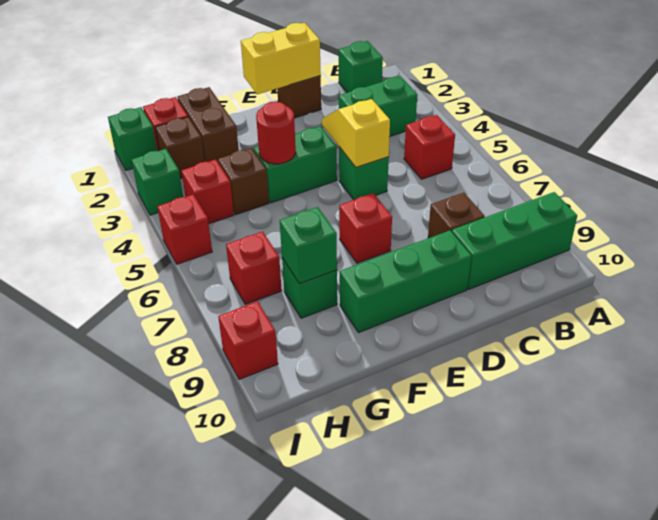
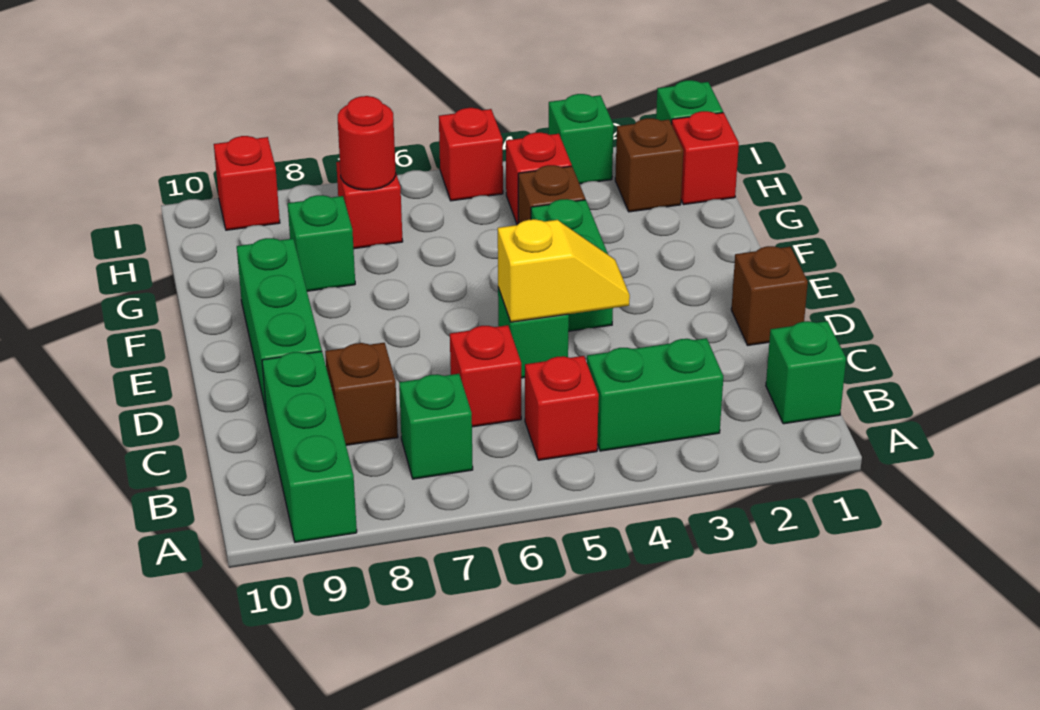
green 1x2 brick [339,76,417,136] -> green 1x2 brick turned to [587,338,723,451]
yellow 1x2 brick [241,23,321,94] -> none
red 1x1 brick [339,193,392,263] -> red 1x1 brick moved to [450,325,521,427]
red 1x1 round brick [256,101,296,164] -> red 1x1 round brick moved to [338,96,396,190]
brown 1x2 brick [177,87,239,162] -> none
green 1x1 brick [280,207,337,284] -> green 1x1 brick moved to [399,374,473,479]

